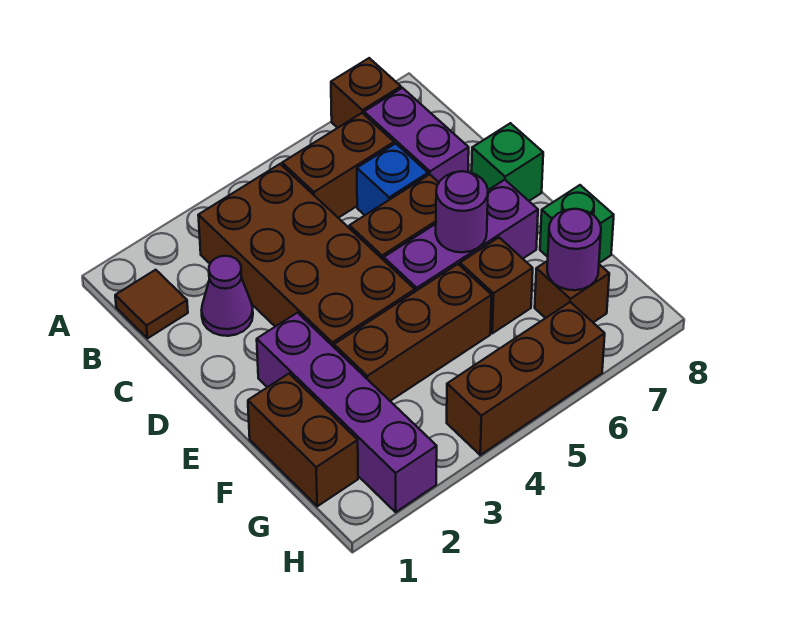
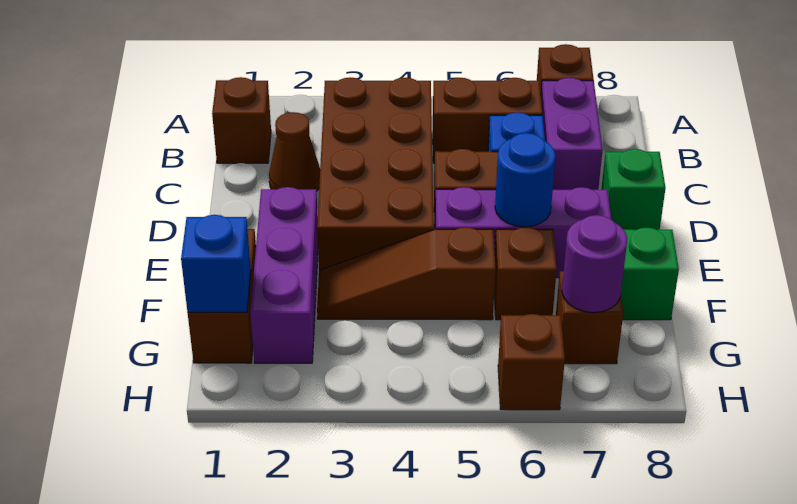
brown 1x1 tile [115,270,188,338] -> brown 1x1 brick [212,77,271,163]
purple 1x1 cone [202,256,253,336] -> brown 1x1 cone [269,112,320,191]
purple 1x4 brick [257,313,437,512] -> purple 1x3 brick [250,187,318,363]
purple 1x1 round brick [436,171,488,252] -> blue 1x1 round brick [495,133,555,227]
brown 1x3 brick [334,264,492,401] -> brown 1x3 slope [317,227,496,320]
none -> blue 1x1 brick [181,215,251,312]
brown 1x3 brick [447,302,605,455] -> brown 1x1 brick [498,314,565,410]

